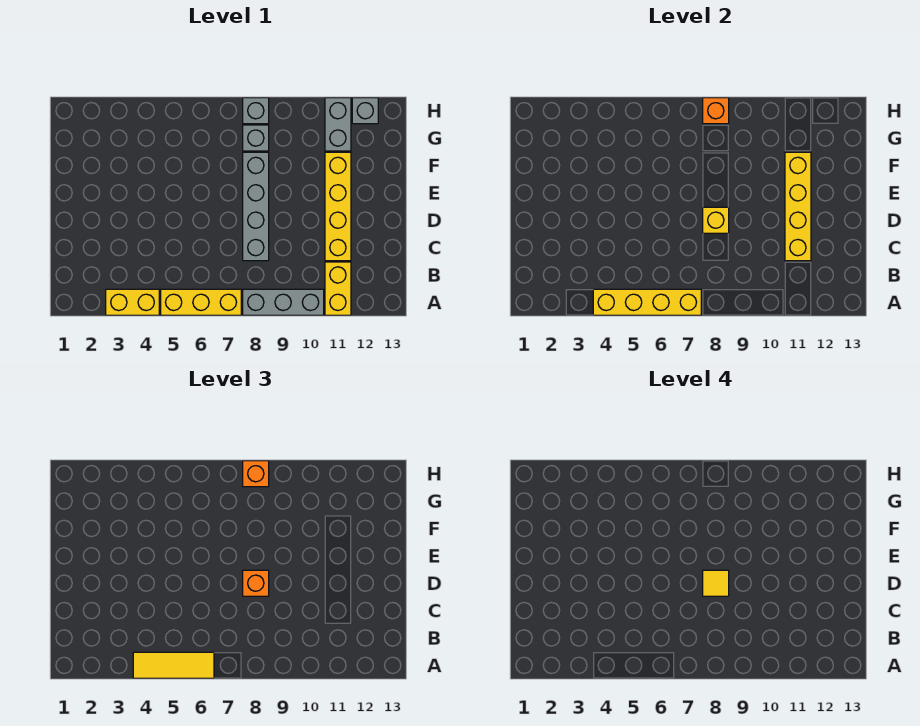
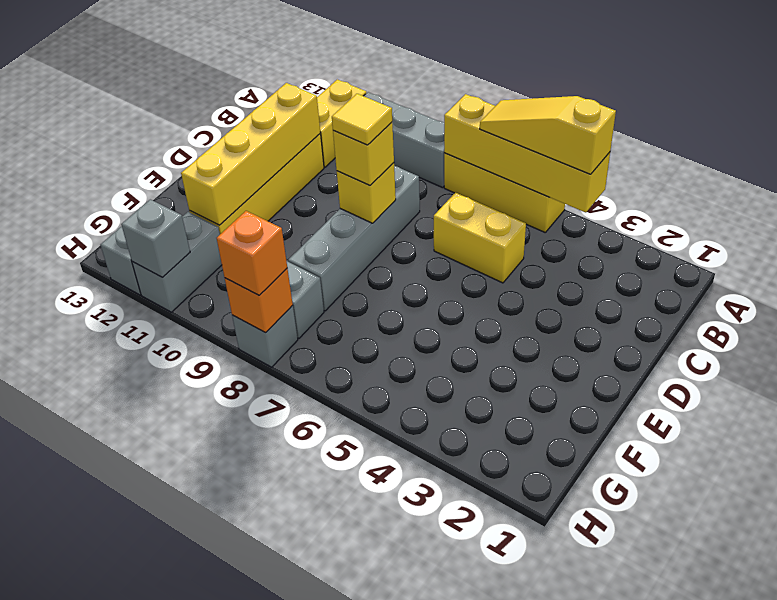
yellow 1x2 brick [106,289,159,315] -> yellow 1x2 brick moved to [434,193,526,283]
yellow 1x3 tile [133,652,214,678] -> yellow 1x3 slope [480,96,616,174]
orange 1x1 brick [243,570,269,596] -> yellow 1x1 brick [333,122,394,186]
none -> grey 1x1 brick [121,199,190,278]

